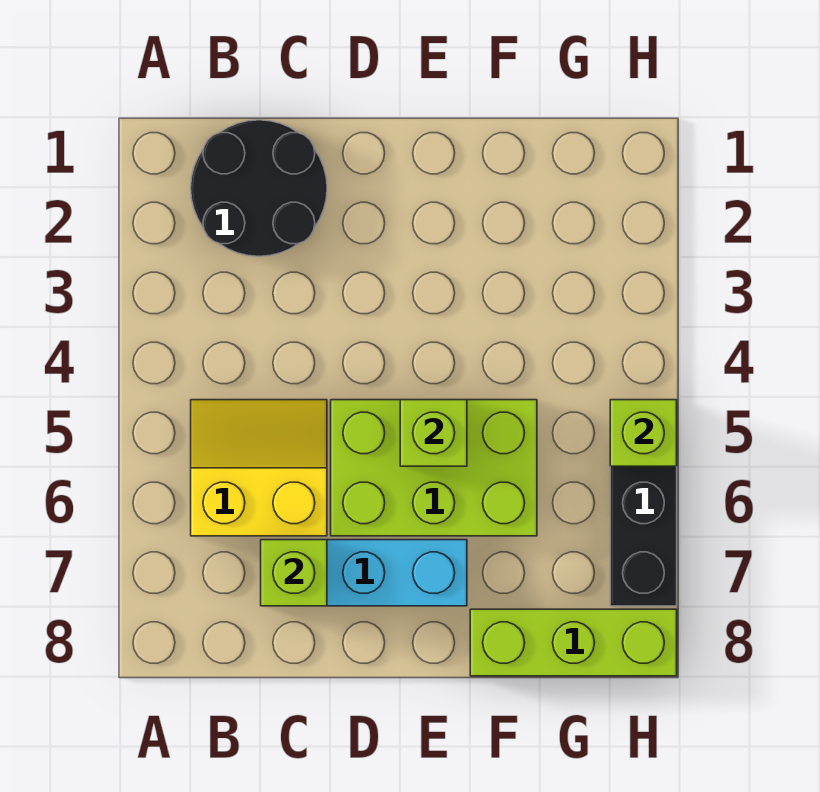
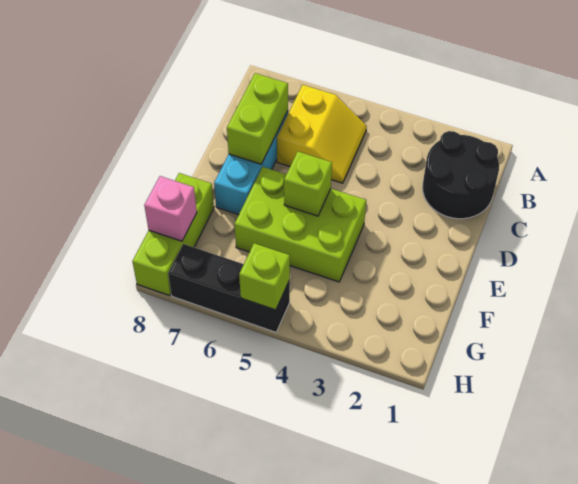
lime 1x1 brick [261,540,327,606] -> lime 1x2 brick [227,73,288,164]
lime 2x3 brick [331,400,537,536] -> lime 2x3 brick turned to [235,167,366,282]
none -> pink 1x1 brick [144,176,197,241]

